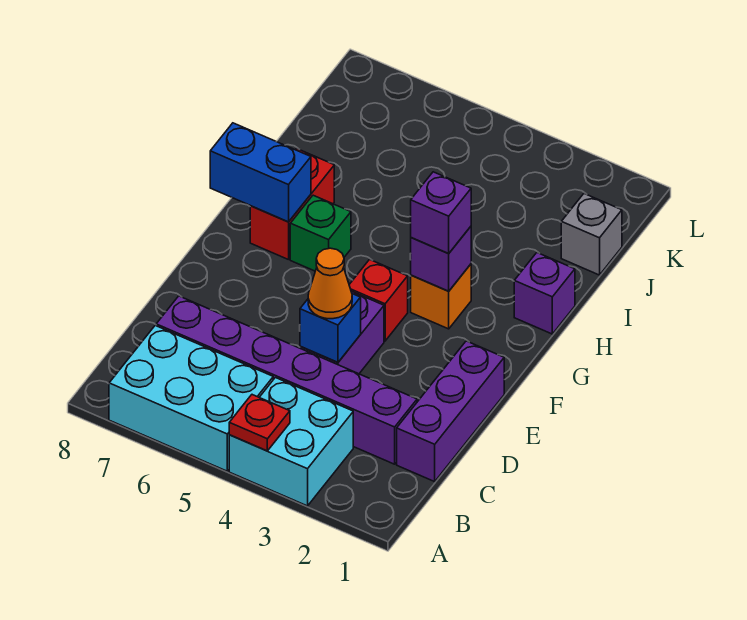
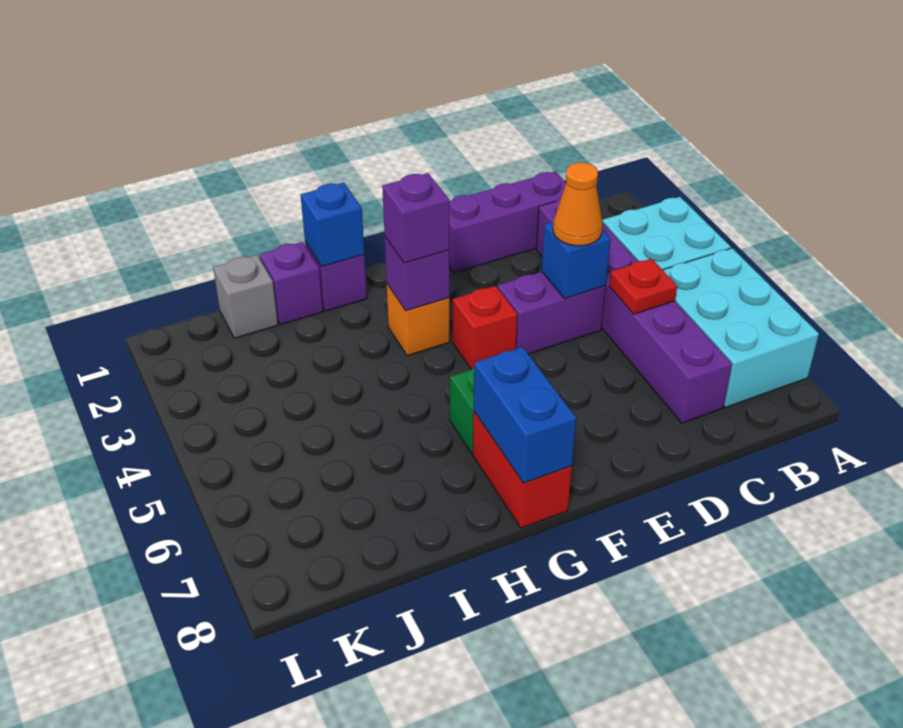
red 1x1 plate [229,395,290,451] -> red 1x1 plate moved to [609,259,677,314]
red 1x2 brick [250,149,334,260] -> red 1x2 brick turned to [473,412,572,528]
none -> blue 1x1 brick [301,183,364,267]
none -> purple 1x1 brick [260,242,323,325]

